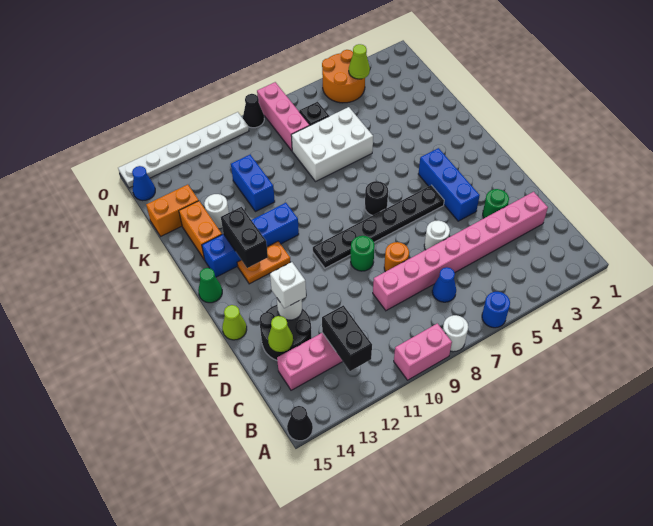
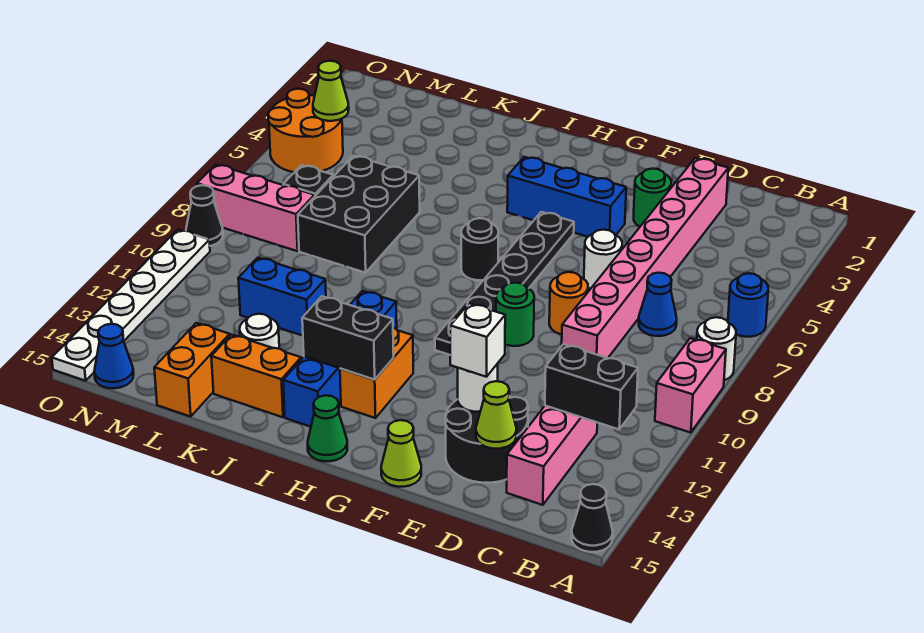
orange 1x2 plate [237,241,290,284] -> orange 1x2 brick [340,328,413,418]
white 2x3 brick [291,107,373,182] -> black 2x3 brick [298,156,420,273]

